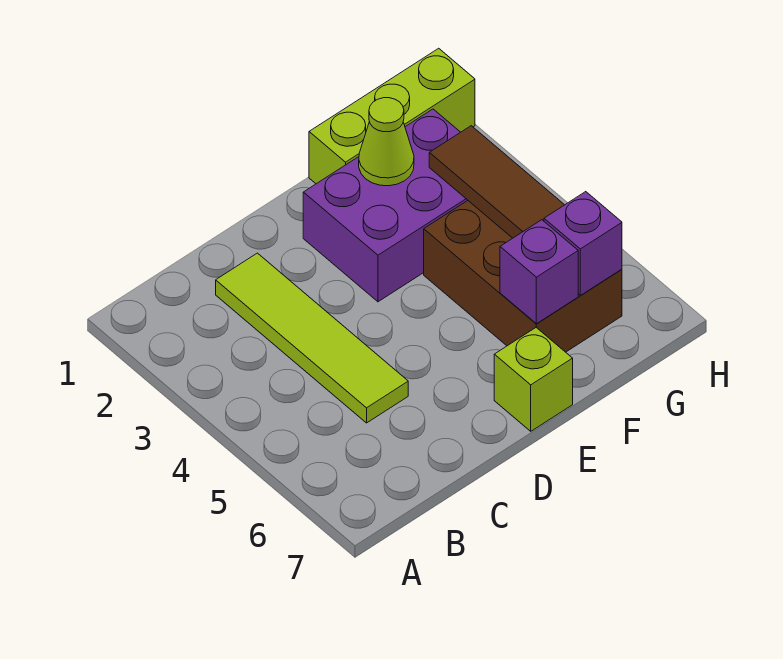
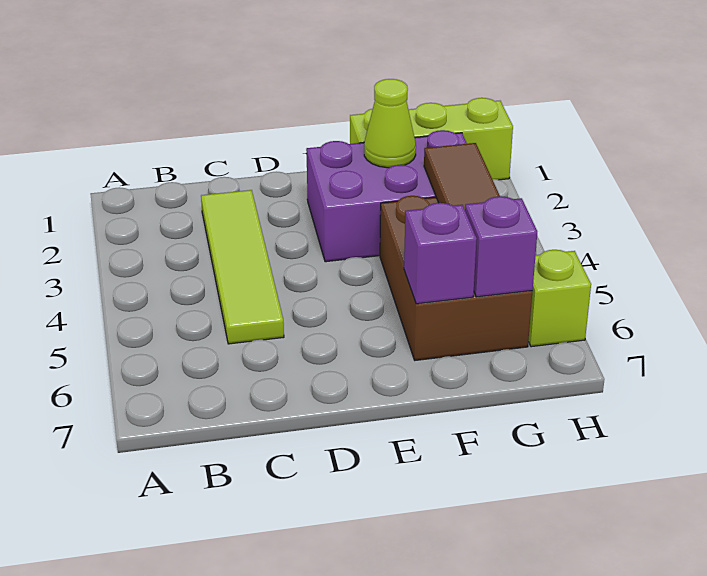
lime 1x1 brick [494,328,573,431] -> lime 1x1 brick moved to [528,250,591,347]

